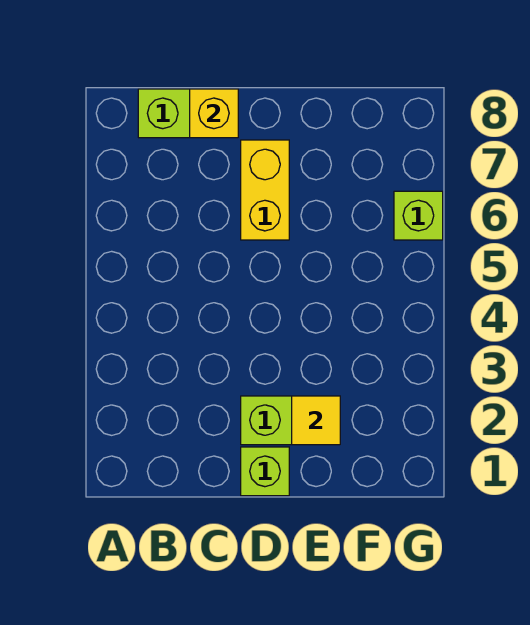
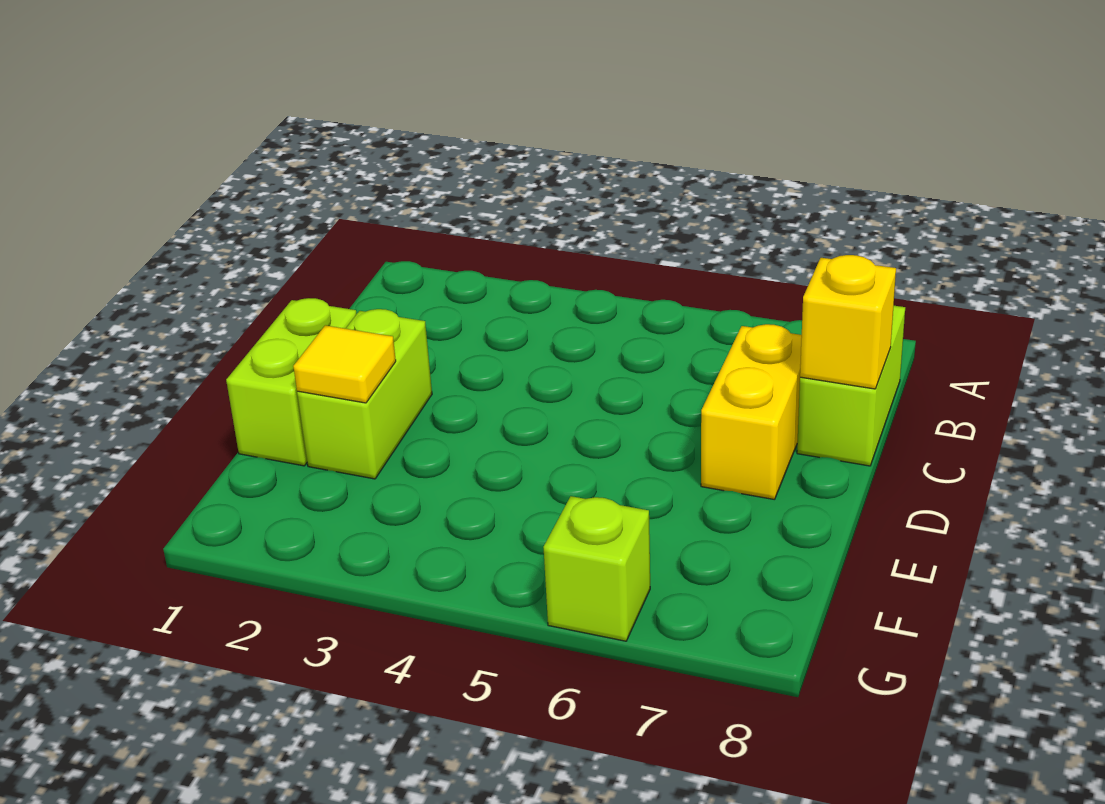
lime 1x1 brick [241,447,289,496] -> lime 1x2 brick [226,298,356,466]
yellow 1x2 brick [241,140,289,240] -> yellow 1x2 brick turned to [701,324,802,500]

